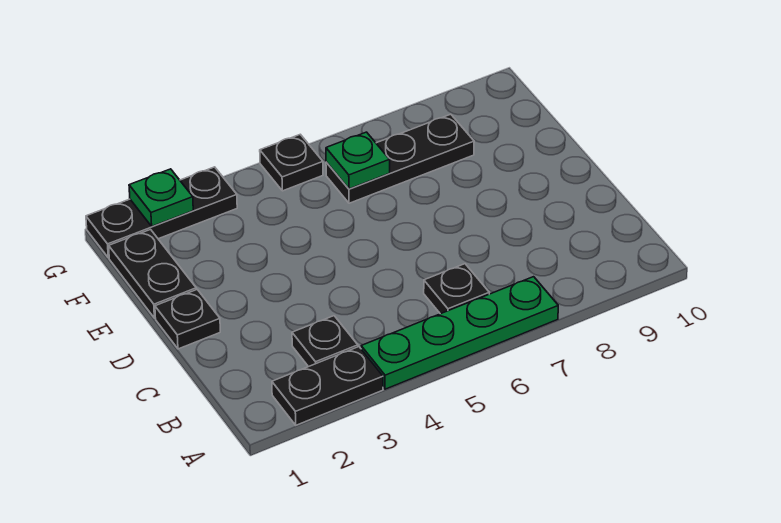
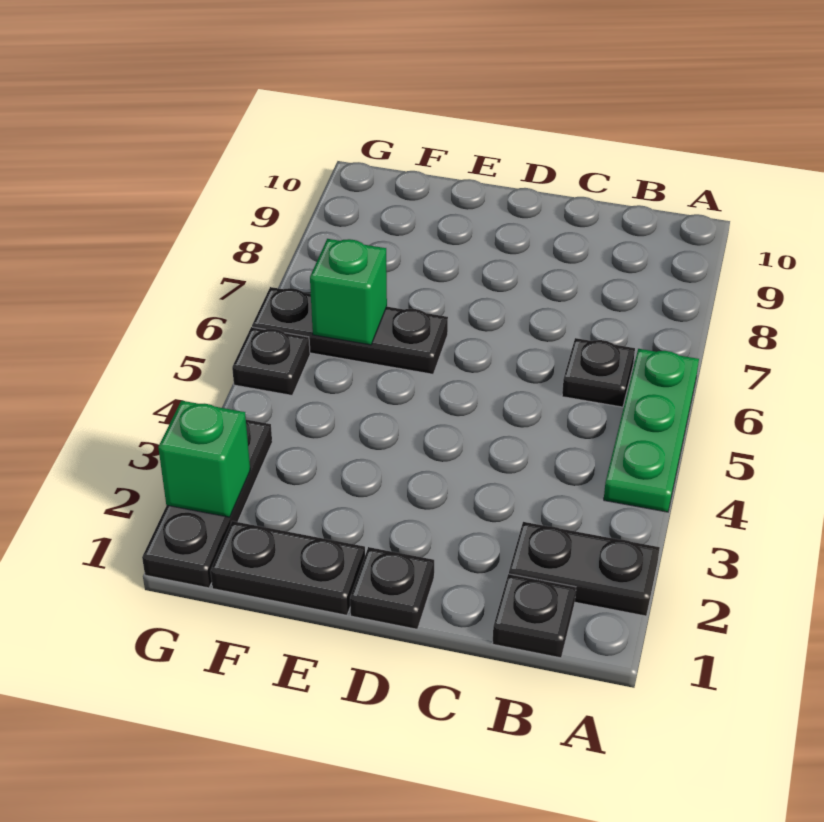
black 1x2 plate [272,347,383,425] -> black 1x2 plate turned to [509,522,660,616]
green 1x4 plate [361,277,558,389] -> green 1x3 plate [604,349,699,512]
black 1x1 plate [292,316,358,367] -> black 1x1 plate moved to [492,574,576,658]
black 1x3 plate [326,114,474,203] -> black 1x3 plate turned to [252,287,448,374]
green 1x1 plate [326,132,390,189] -> green 1x1 brick [310,239,387,345]
green 1x1 plate [129,169,193,226] -> green 1x1 brick [158,401,250,517]

